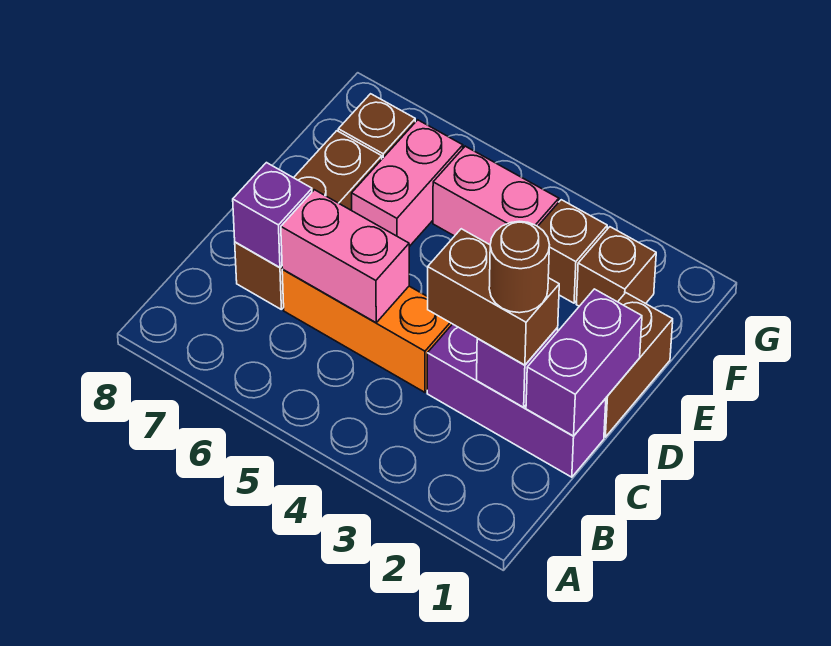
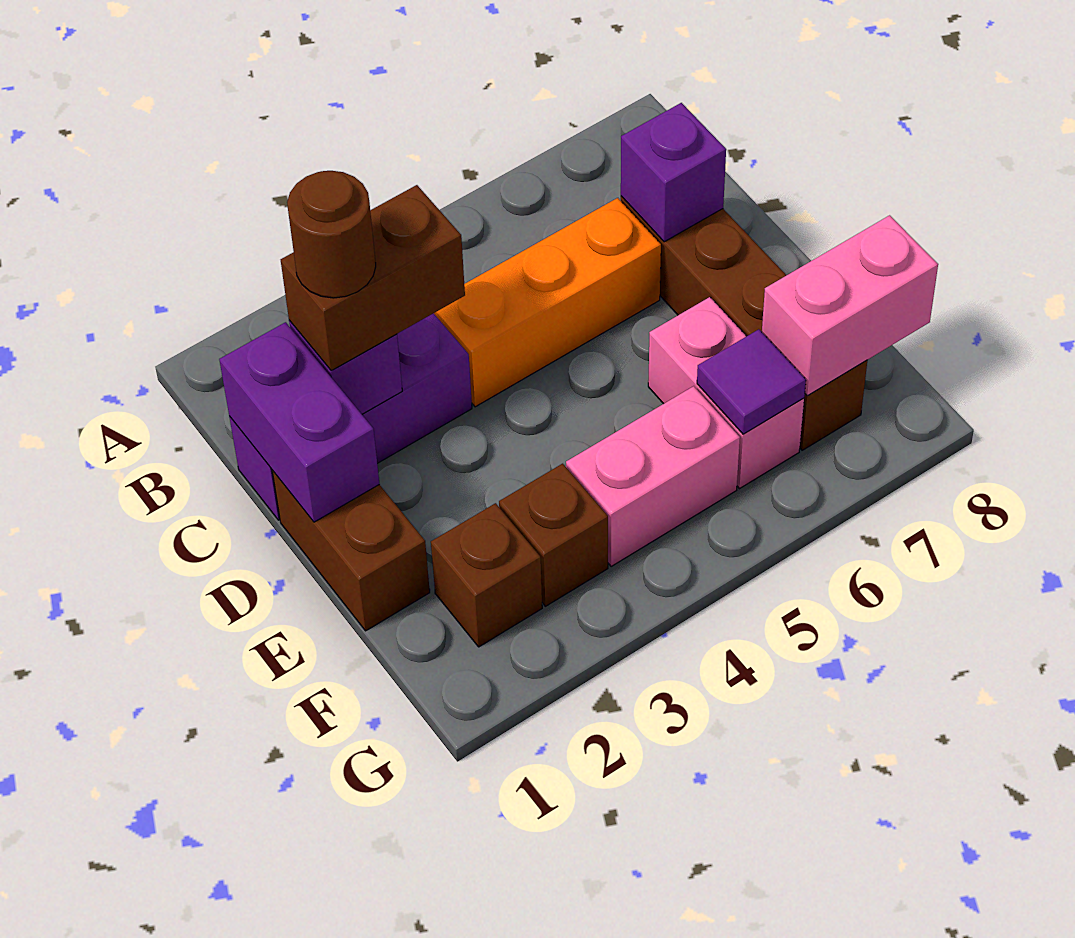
pink 1x2 brick [281,190,409,323] -> pink 1x2 brick moved to [762,215,938,396]
none -> purple 1x1 tile [697,329,806,434]

